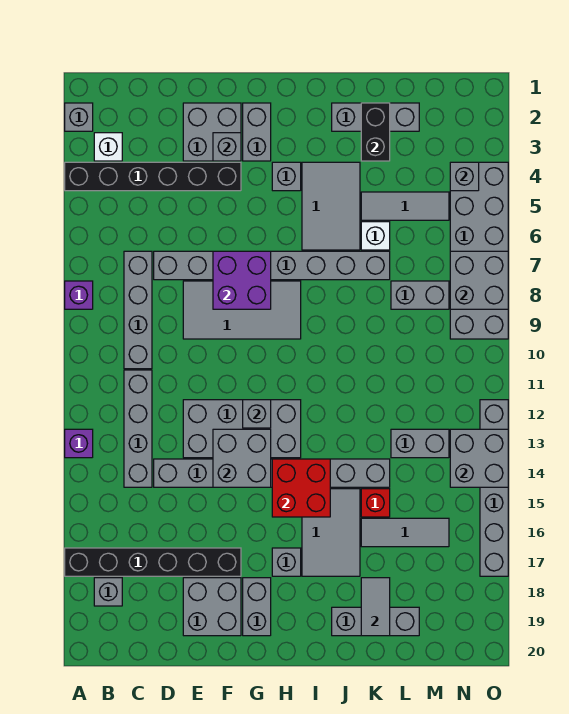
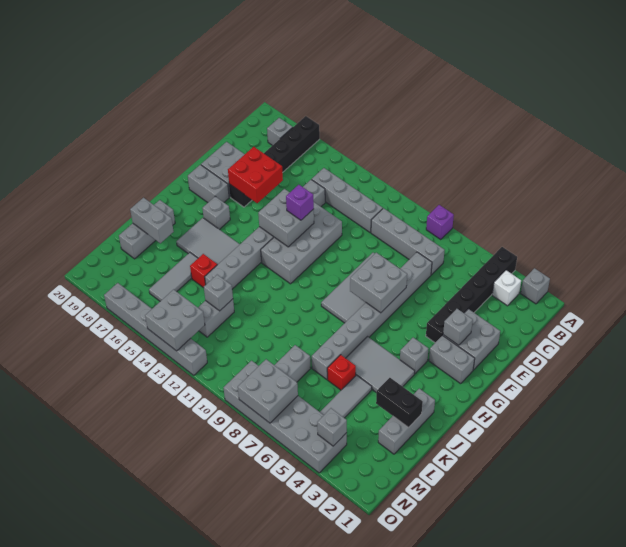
purple 1x1 brick [65,429,93,458] -> purple 1x1 brick moved to [286,185,314,220]
purple 2x2 brick [213,251,271,309] -> grey 2x2 brick [350,253,407,313]
grey 1x1 brick [243,400,271,428] -> grey 1x1 brick moved to [204,275,233,311]
red 2x2 brick [272,459,330,517] -> red 2x2 brick moved to [228,147,283,203]
white 1x1 brick [361,222,390,250] -> red 1x1 brick [327,355,356,390]
grey 1x2 tile [361,578,390,636] -> grey 1x2 brick [130,198,174,243]

